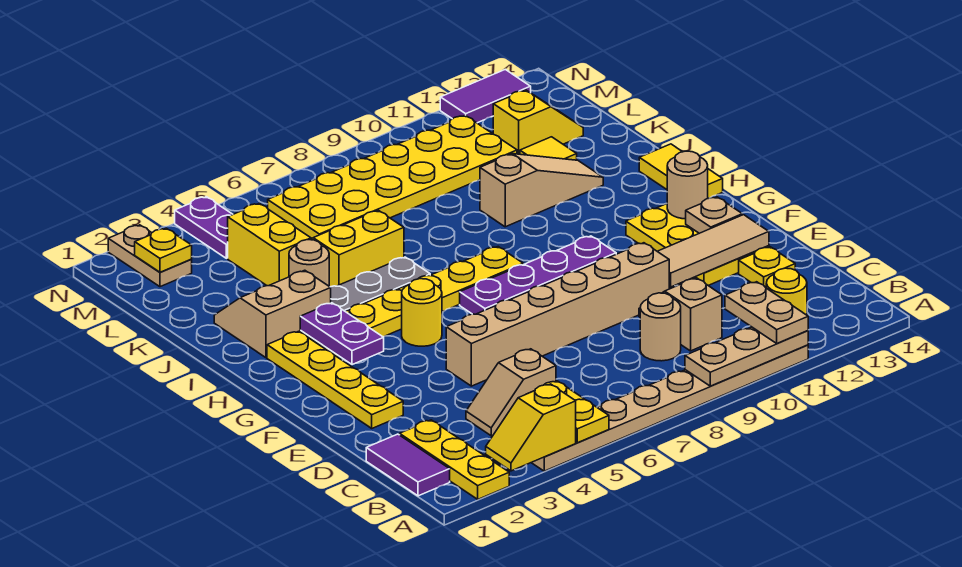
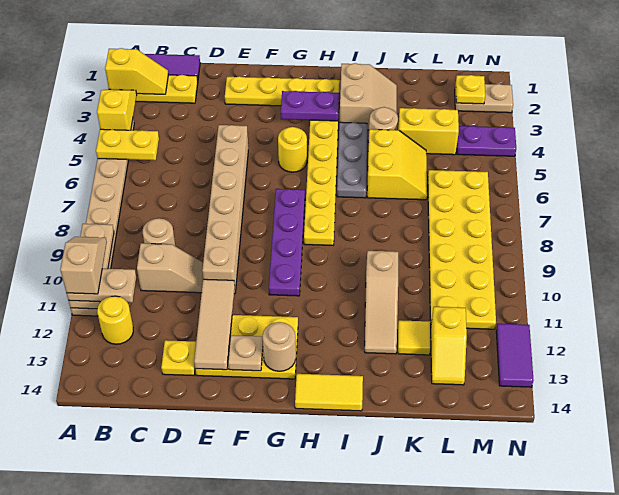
none -> yellow 1x2 slope [105,48,168,94]
tan 1x2 slope [466,349,556,436] -> tan 1x2 slope moved to [60,237,107,294]

